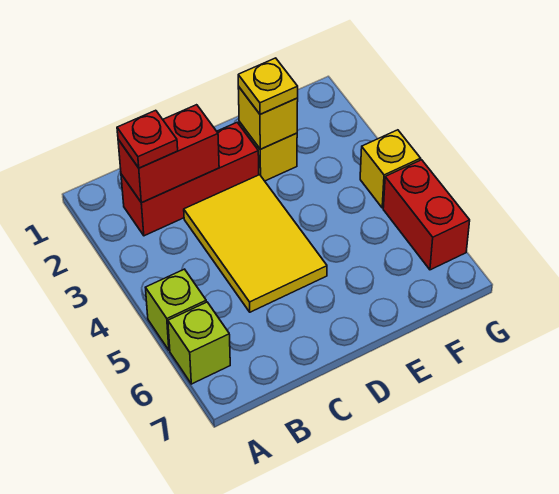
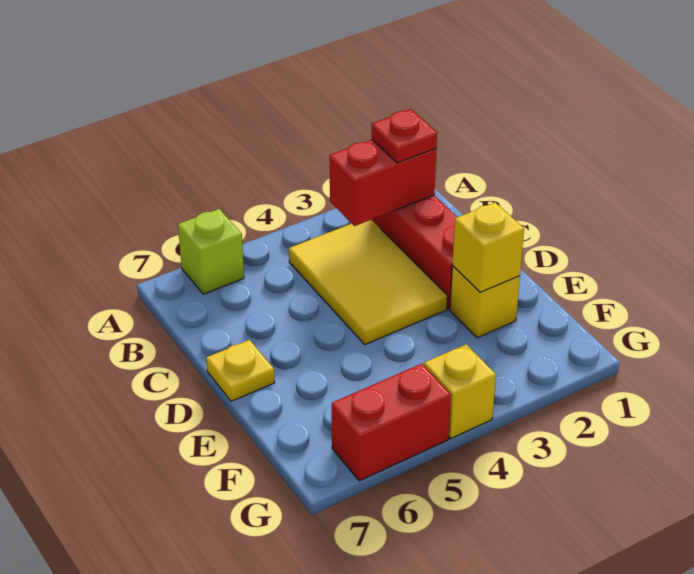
lime 1x1 brick [145,269,206,350] -> none
red 1x2 brick [118,105,219,203] -> red 1x2 brick turned to [330,140,436,226]
yellow 2x3 tile [184,175,327,312] -> yellow 2x3 tile turned to [289,220,447,344]
yellow 1x1 plate [238,58,298,114] -> yellow 1x1 plate moved to [206,340,274,401]

